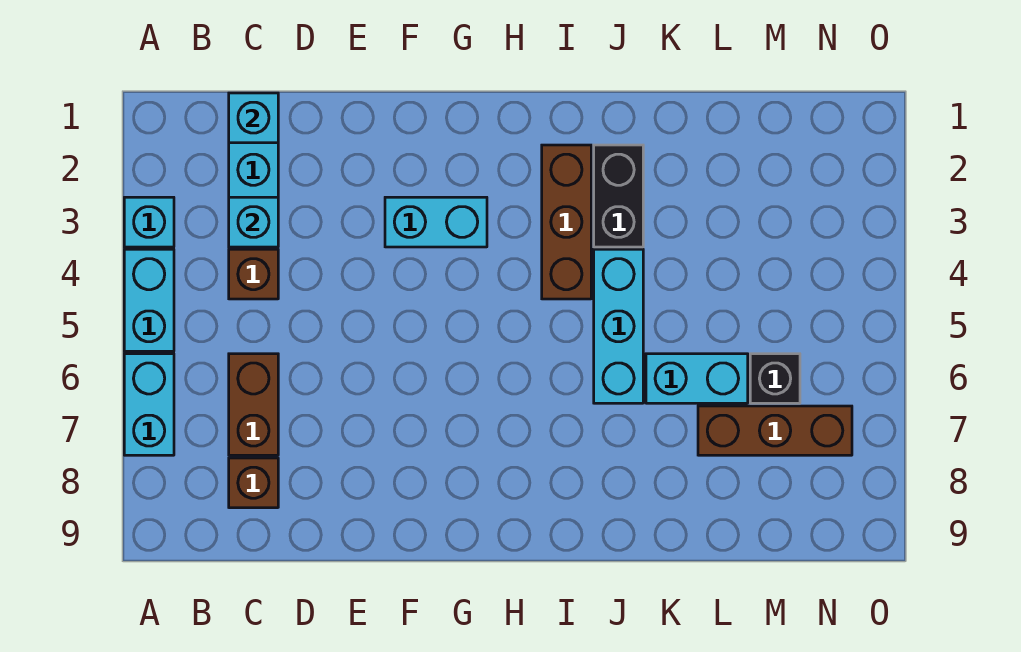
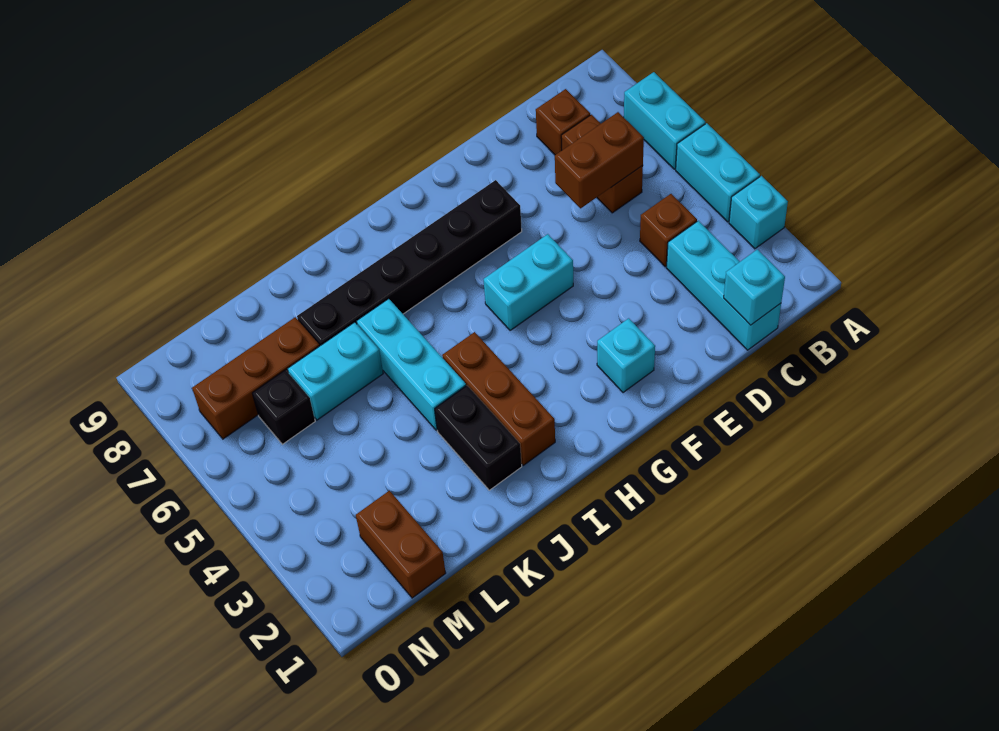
cyan 1x1 brick [229,197,278,247] -> cyan 1x1 brick moved to [597,318,655,393]
none -> brown 1x2 brick [555,112,644,208]
cyan 1x2 brick [385,197,487,247] -> cyan 1x2 brick moved to [483,234,573,331]
none -> black 1x6 brick [297,180,522,346]
none -> brown 1x2 brick [356,491,446,598]

